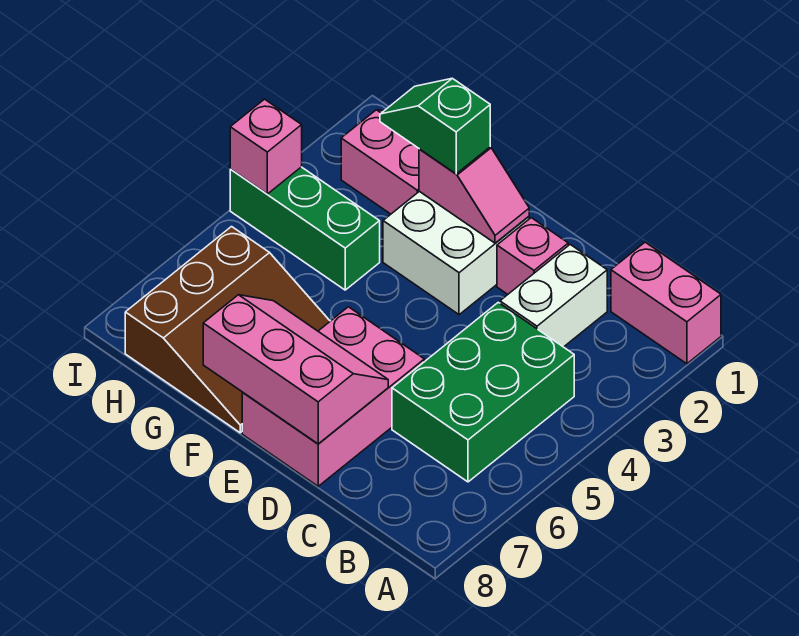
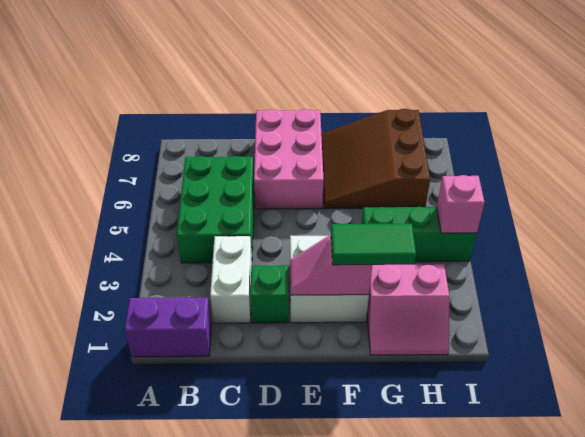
pink 1x2 brick [611,242,721,364] -> purple 1x2 brick [125,298,212,357]
pink 1x1 brick [497,218,568,295] -> green 1x1 brick [250,265,289,323]
pink 2x3 slope [203,295,388,444] -> none
green 1x2 slope [380,78,490,174] -> green 1x2 tile [331,224,416,265]

